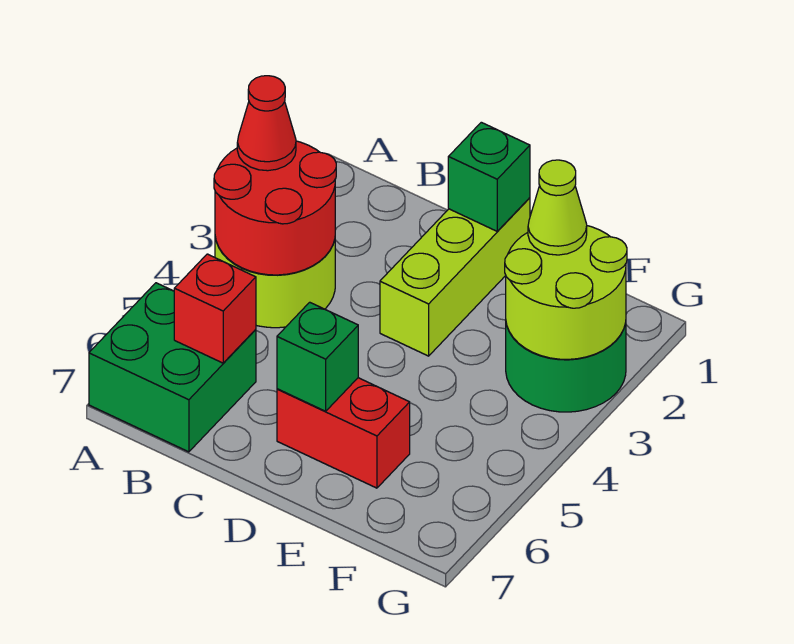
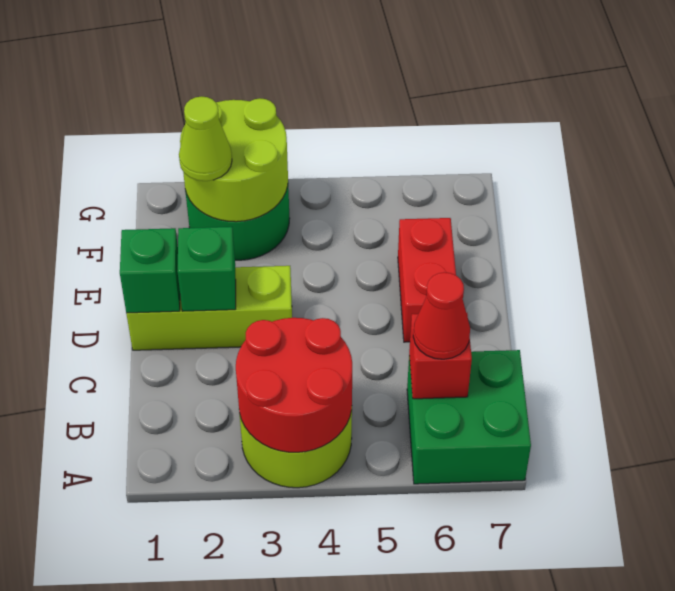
red 1x1 cone [237,76,296,171] -> red 1x1 cone moved to [413,272,470,359]
green 1x1 brick [277,302,358,411] -> green 1x1 brick moved to [177,227,236,311]

